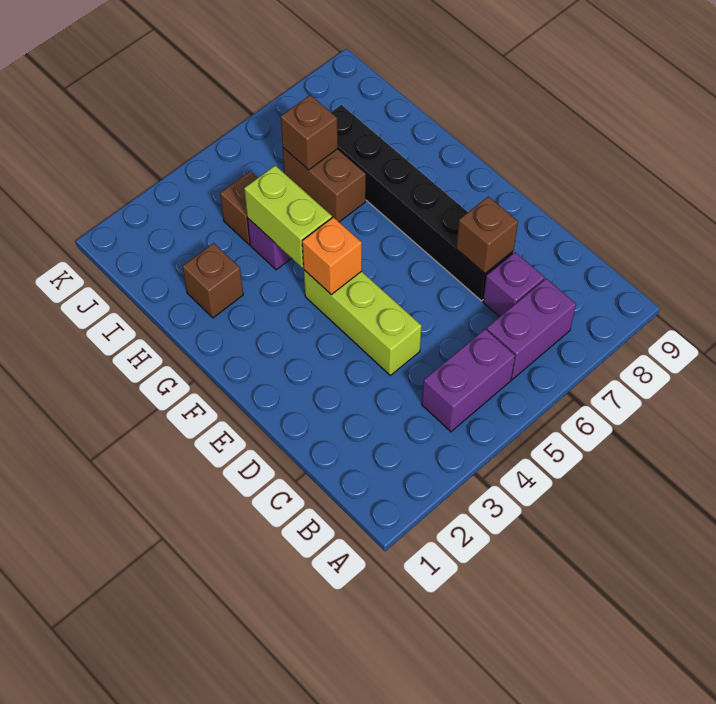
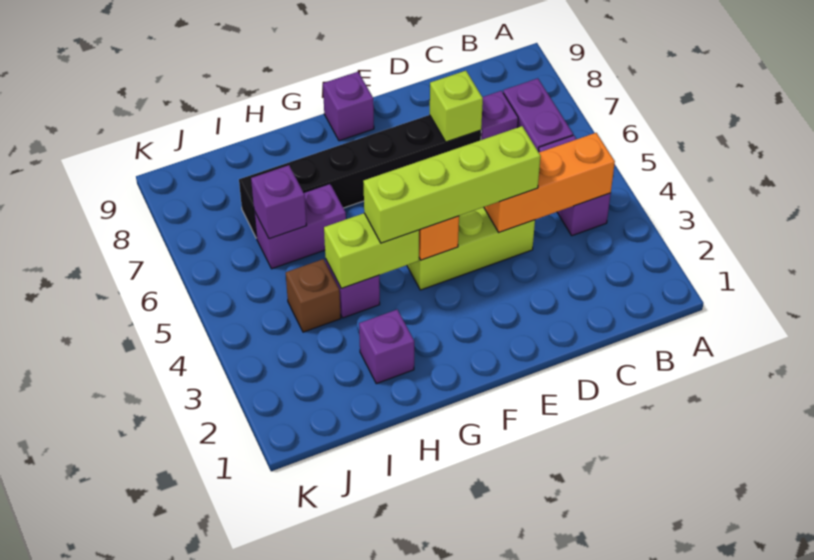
none -> orange 1x3 brick [484,133,615,232]
none -> lime 1x4 brick [363,126,541,243]
brown 1x1 brick [456,196,518,273] -> lime 1x1 brick [430,71,483,142]
none -> purple 1x1 brick [323,72,374,141]
brown 1x1 brick [182,243,243,318] -> purple 1x1 brick [359,310,414,384]
brown 1x2 brick [283,148,366,222] -> purple 1x2 brick [254,184,346,269]
brown 1x1 brick [281,95,338,170] -> purple 1x1 brick [251,165,306,239]

